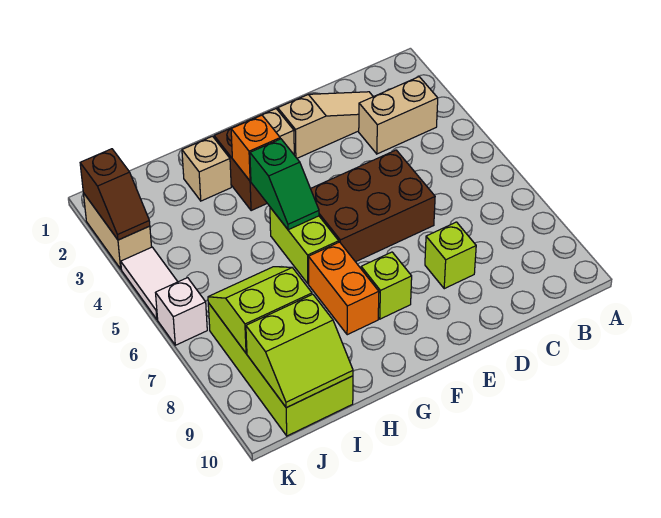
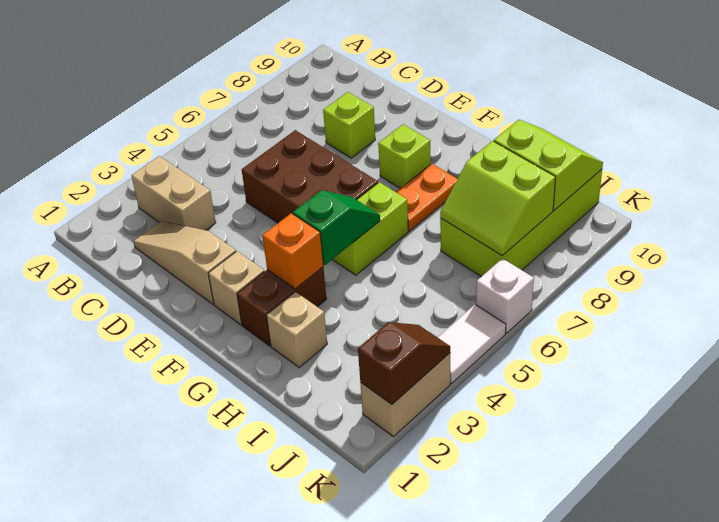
orange 1x2 brick [308,242,379,335] -> orange 1x2 plate [396,164,457,231]

